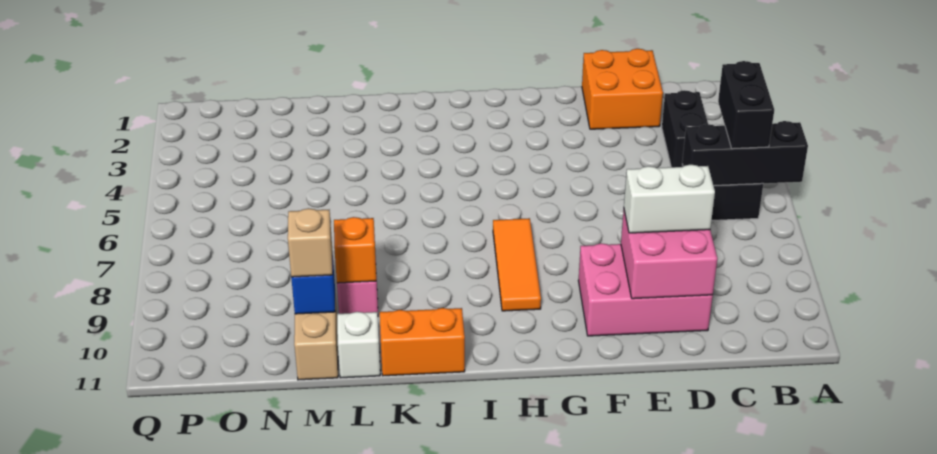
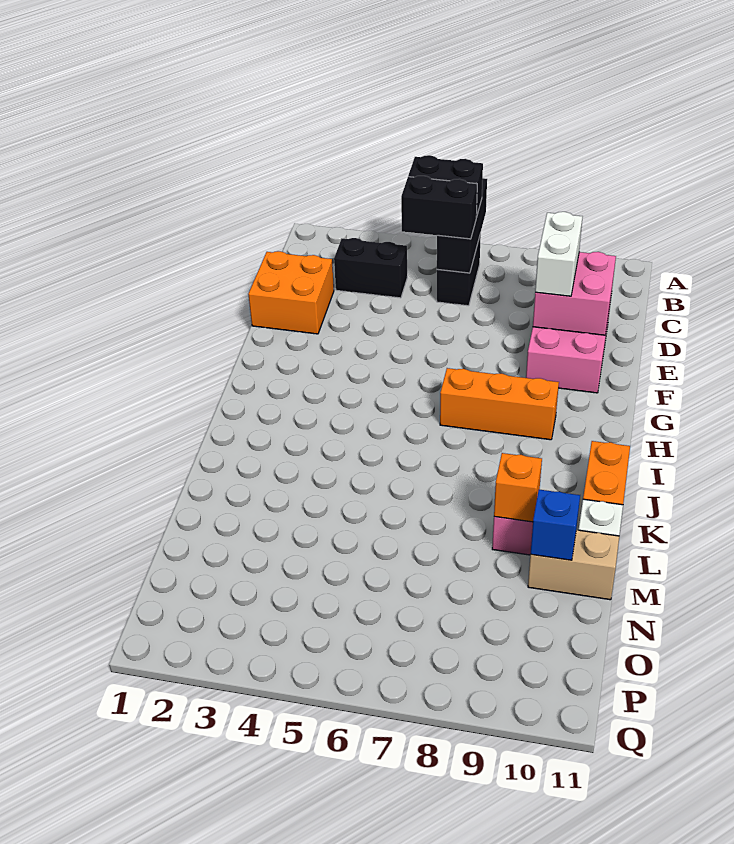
none -> black 1x2 brick [401,176,477,239]
orange 1x3 tile [493,218,541,311] -> orange 1x3 brick [440,368,559,440]
tan 1x1 brick [288,208,333,277] -> none

